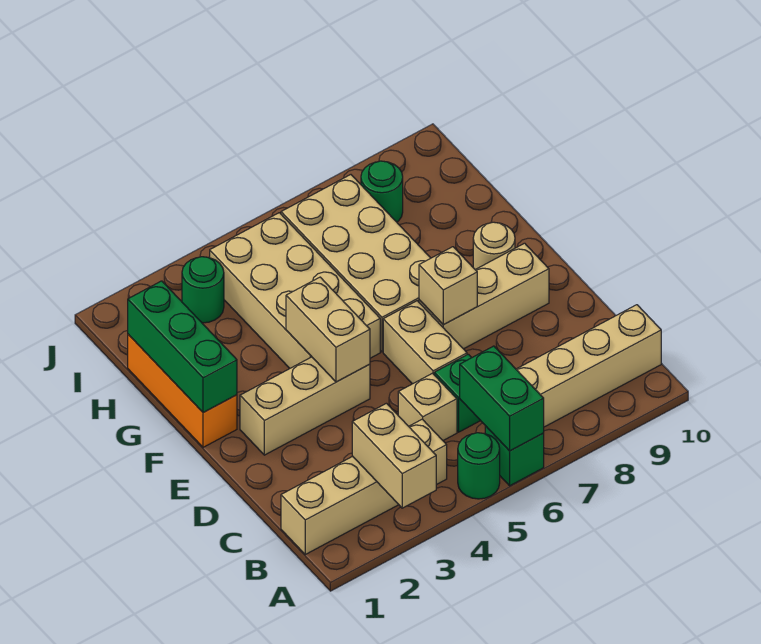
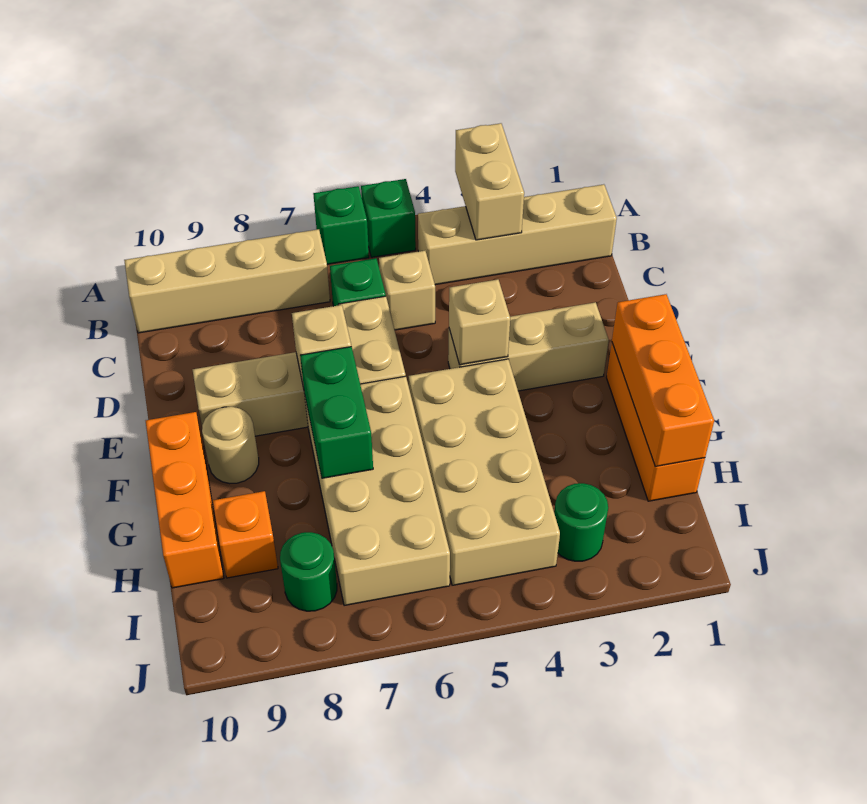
green 1x1 round brick [458,433,500,499] -> green 1x1 brick [361,179,416,257]
green 1x2 brick [460,346,544,451] -> green 1x2 brick moved to [300,347,373,478]
tan 1x2 brick [286,277,370,382] -> tan 1x1 brick [449,279,510,365]
green 1x3 brick [128,281,237,413] -> orange 1x3 brick [612,294,714,466]
none -> orange 1x3 brick [146,412,224,588]
none -> orange 1x1 brick [213,491,278,578]

